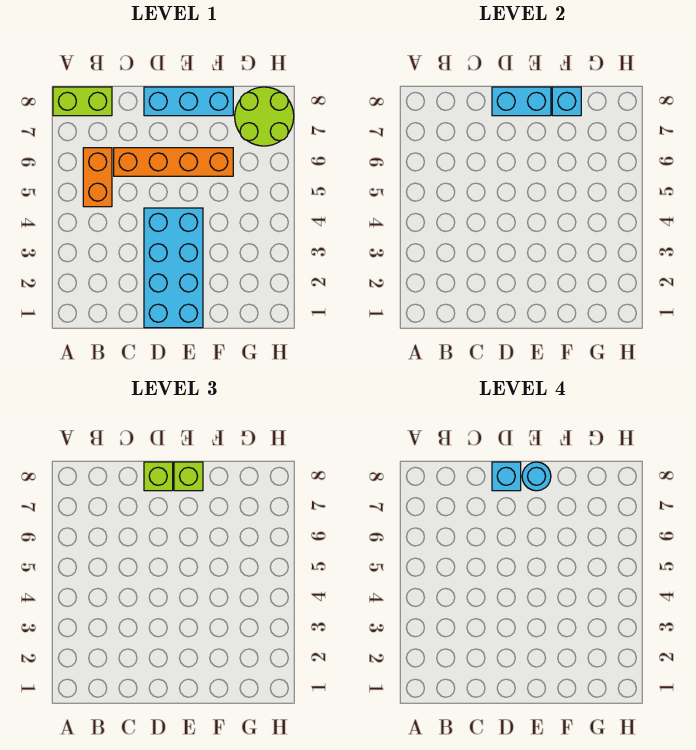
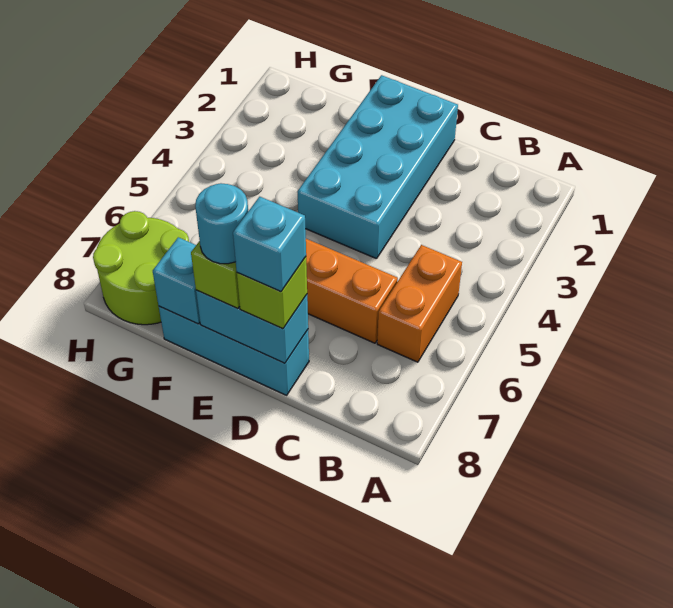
lime 1x2 brick [53,87,112,116] -> none

